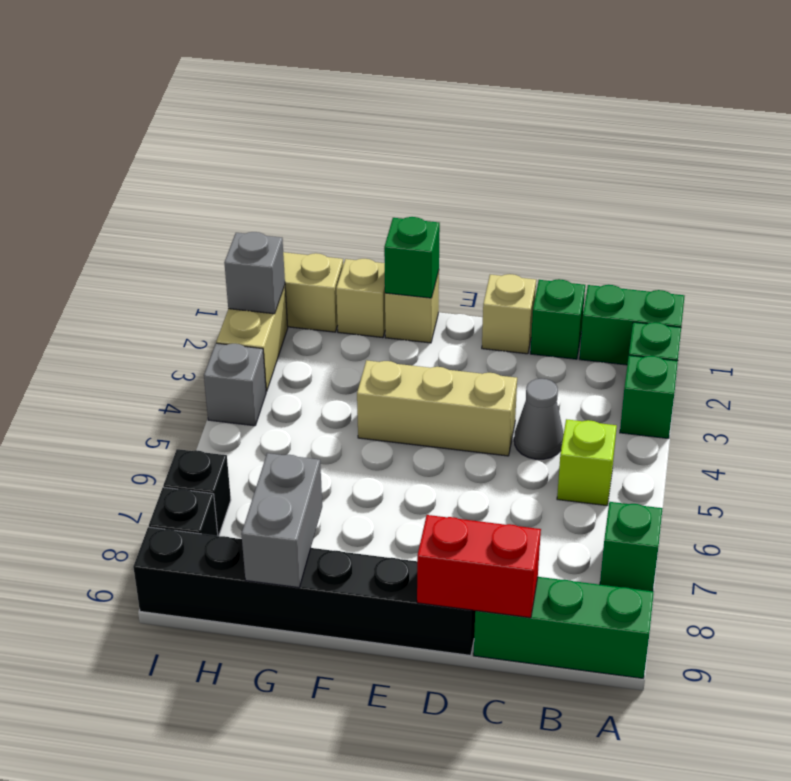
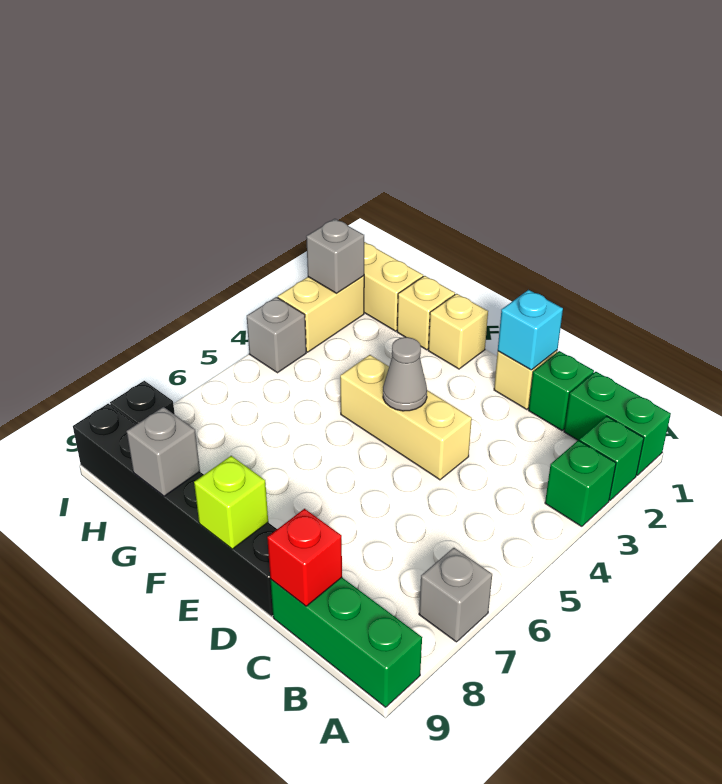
green 1x1 brick [600,502,663,591] -> grey 1x1 brick [419,548,492,642]
lime 1x1 brick [557,419,617,506] -> lime 1x1 brick moved to [194,456,268,549]
grey 1x1 cone [514,379,564,459] -> grey 1x1 cone moved to [383,337,427,411]
red 1x2 brick [417,515,541,618] -> red 1x1 brick [267,509,342,606]
none -> cyan 1x1 brick [498,290,563,370]
green 1x1 brick [384,217,440,298] -> none
grey 1x2 brick [241,453,322,588] -> grey 1x1 brick [126,407,200,496]
black 1x1 brick [163,449,231,536] -> none

